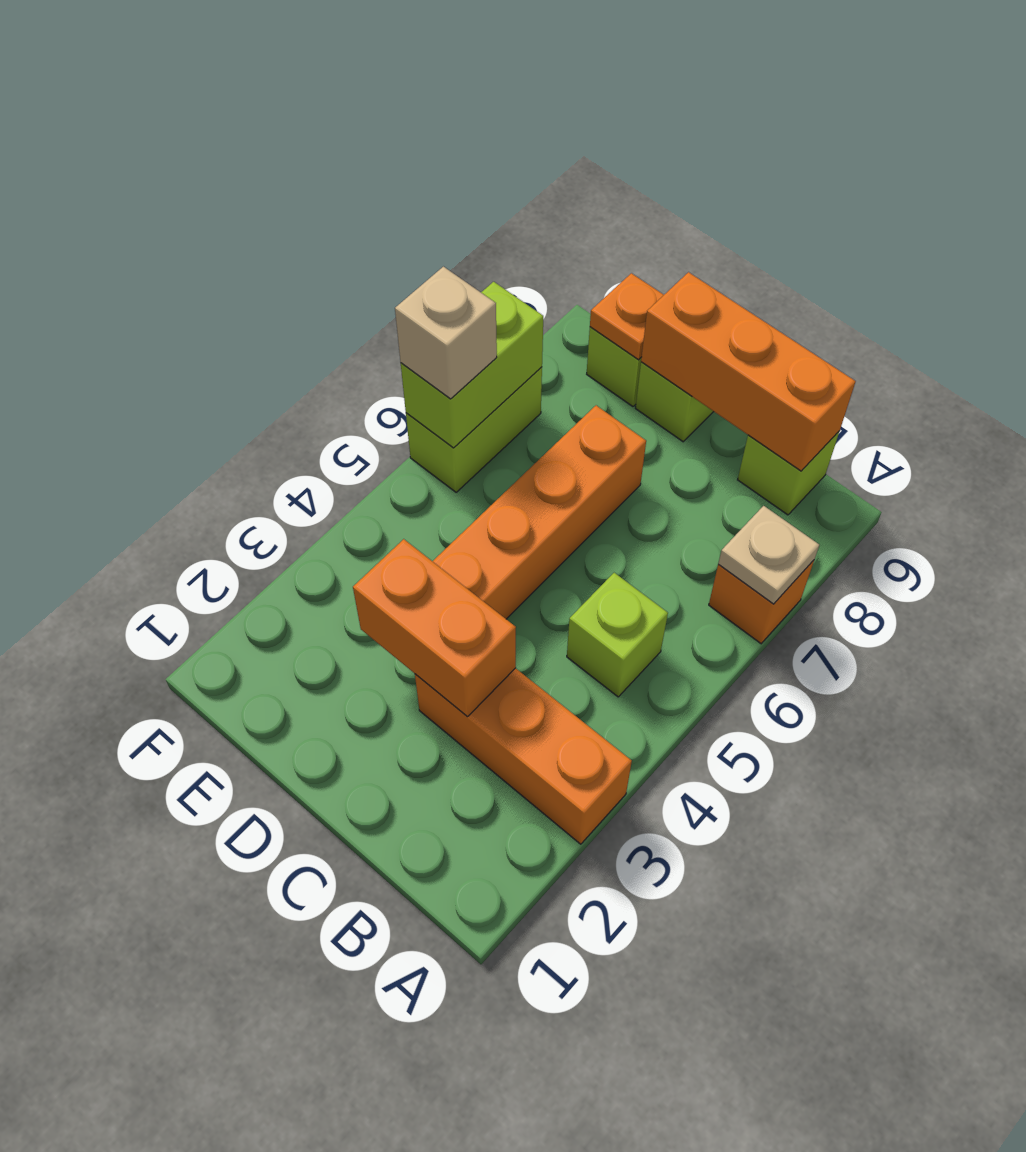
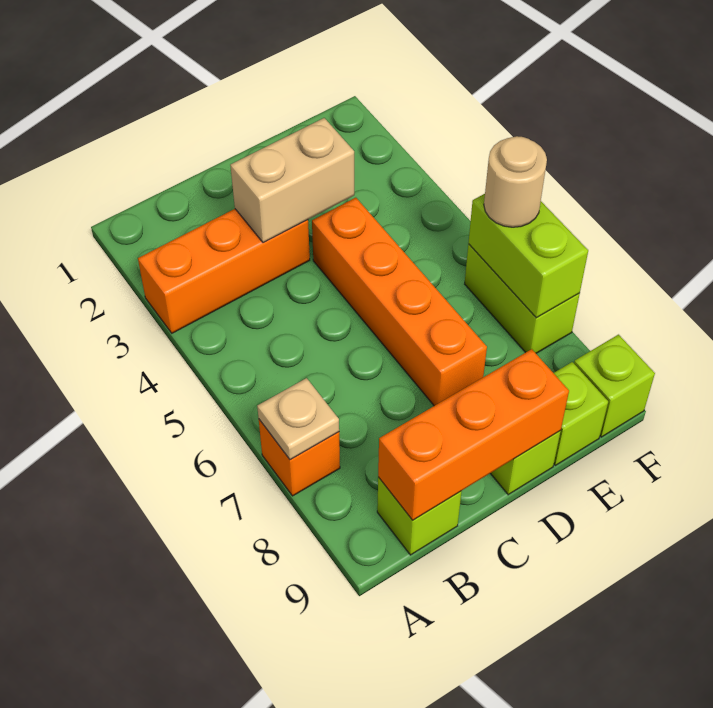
lime 1x1 brick [567,573,668,697] -> lime 1x1 brick moved to [574,335,655,437]
orange 1x2 brick [353,539,516,717] -> tan 1x2 brick [230,118,354,243]
orange 1x1 plate [590,273,664,360] -> none
tan 1x1 brick [395,267,497,399] -> tan 1x1 round brick [484,136,547,227]

